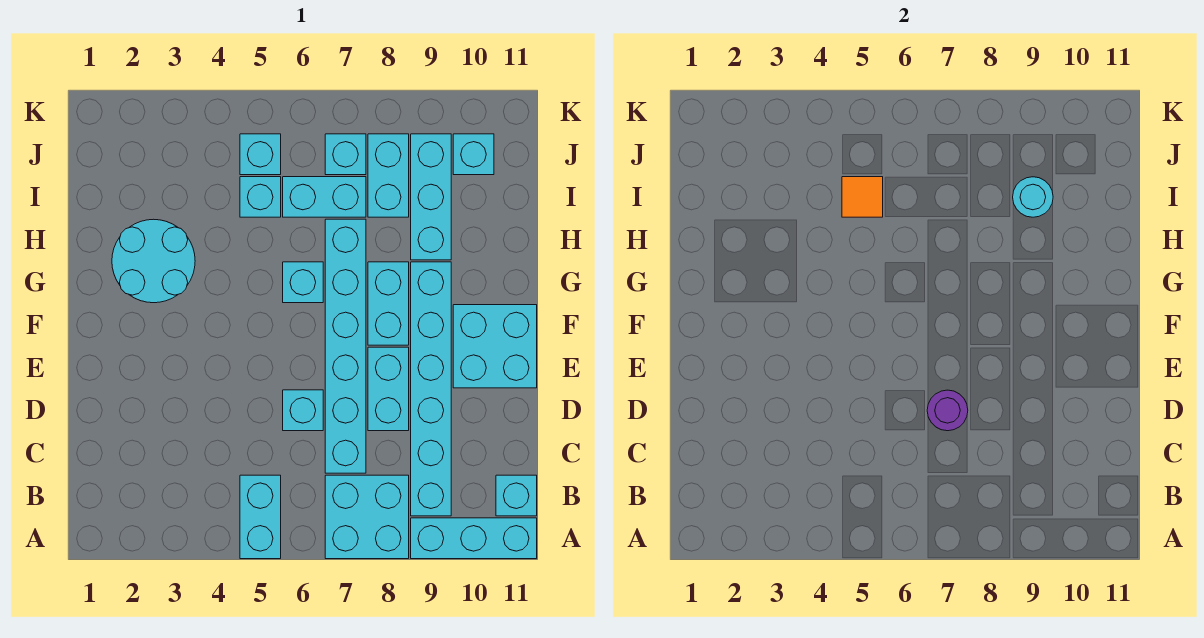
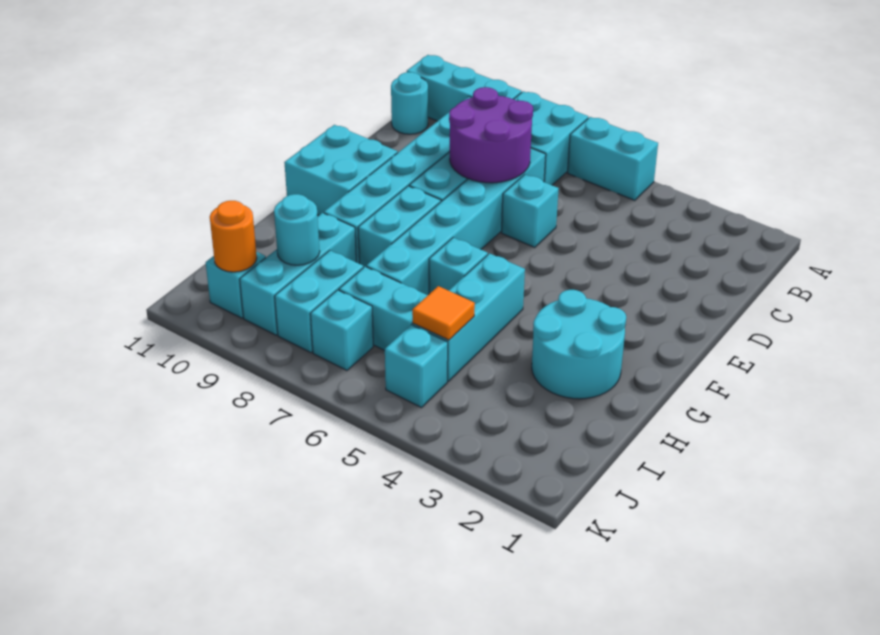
cyan 1x2 brick [240,475,281,559] -> cyan 1x2 brick turned to [568,117,658,200]
cyan 1x1 brick [496,475,537,516] -> cyan 1x1 round brick [391,72,428,134]
purple 1x1 round brick [927,390,968,431] -> purple 2x2 round brick [449,87,533,183]
cyan 1x1 brick [240,177,281,217] -> cyan 1x3 brick [413,253,525,381]
none -> orange 1x1 round brick [210,201,257,272]

